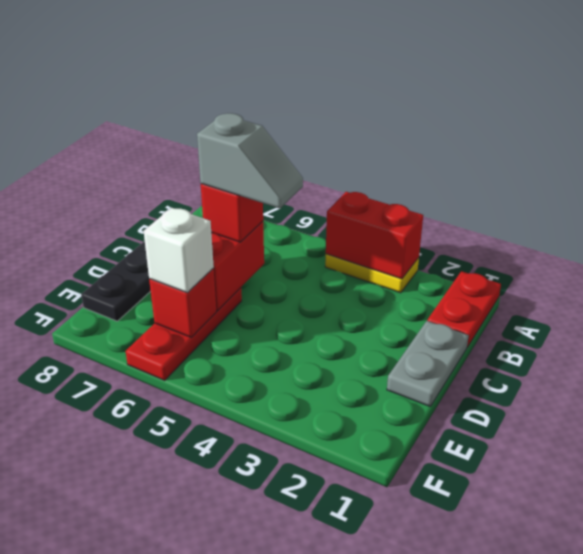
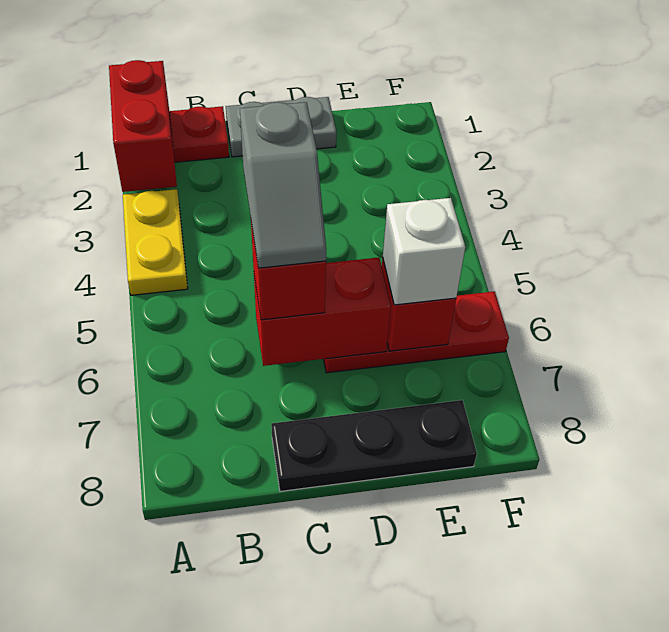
red 1x2 brick [326,192,423,279] -> red 1x2 brick moved to [109,60,177,192]
grey 1x2 slope [197,113,303,208] -> grey 1x2 slope turned to [240,102,326,268]

